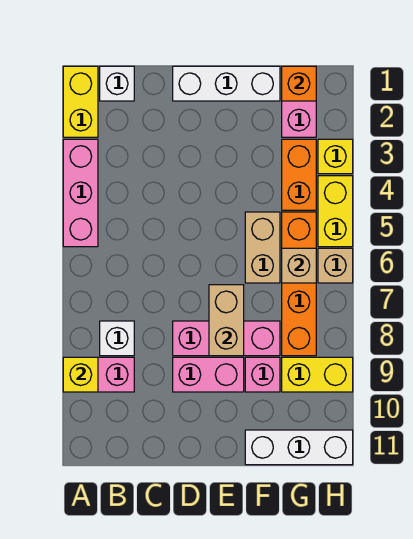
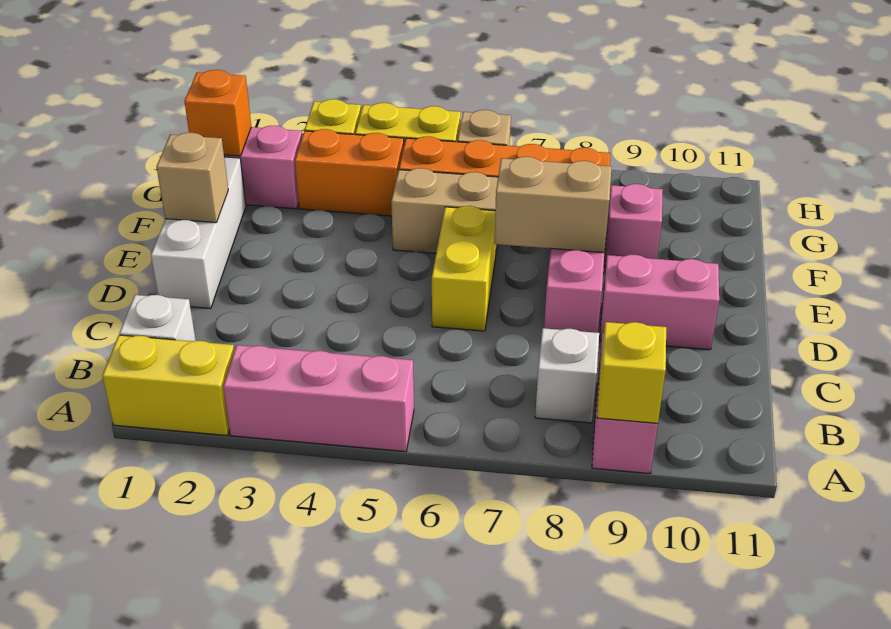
pink 1x2 brick [173,357,244,392] -> pink 1x2 brick turned to [600,255,719,350]
white 1x3 brick [245,430,353,465] -> none
tan 1x1 brick [282,248,316,283] -> tan 1x1 brick moved to [157,133,228,223]
yellow 1x2 brick [282,357,353,392] -> yellow 1x2 brick moved to [432,206,496,331]

